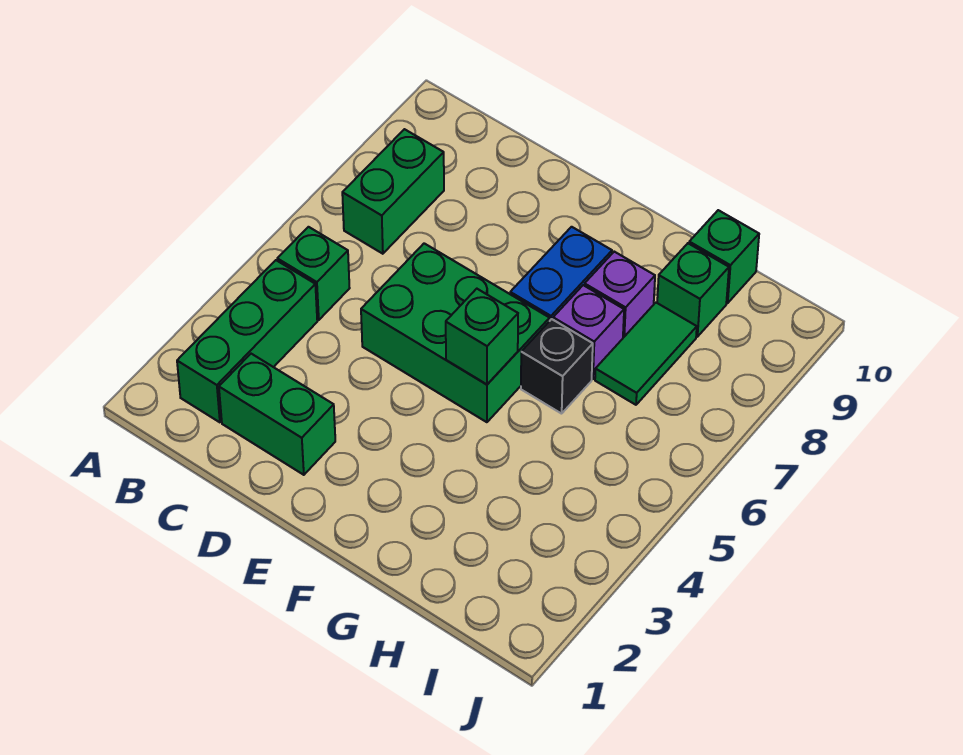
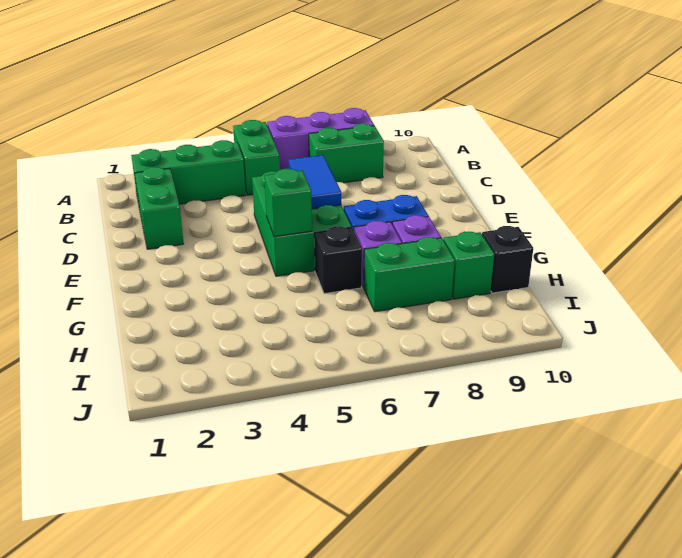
none -> purple 1x3 brick [267,108,374,170]
green 1x1 brick [277,227,350,320] -> green 1x2 brick [233,120,280,195]
none -> blue 1x2 tile [288,155,341,209]
green 1x2 tile [595,303,697,405] -> green 1x2 brick [364,237,455,312]
green 1x1 brick [689,210,759,303] -> black 1x1 brick [482,226,533,293]

